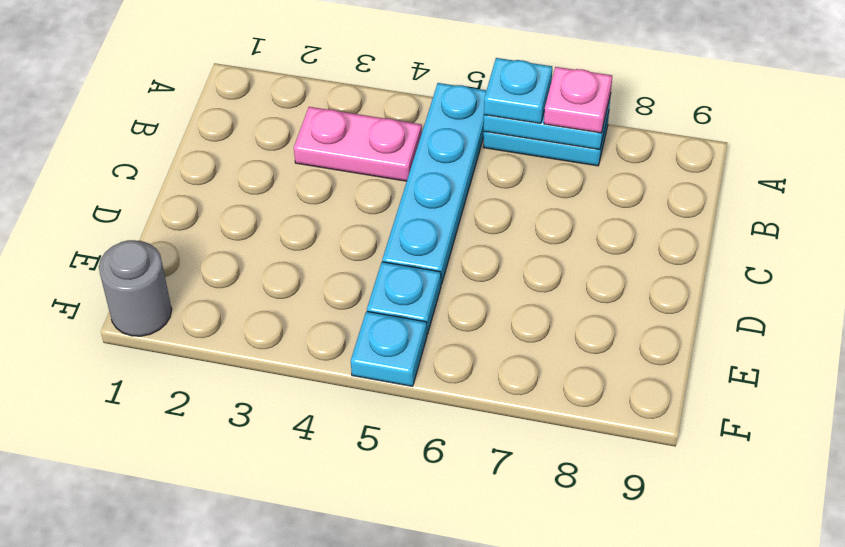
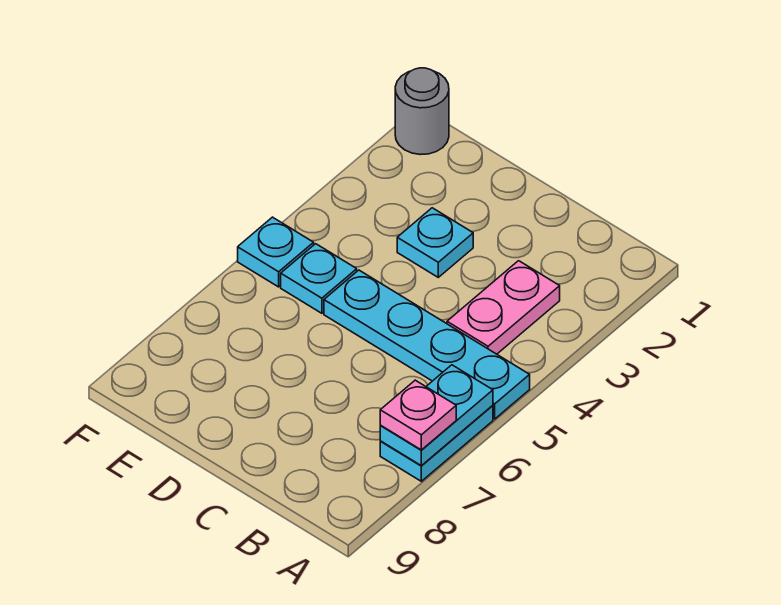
cyan 1x1 plate [484,58,552,124] -> cyan 1x1 plate moved to [397,208,473,277]

